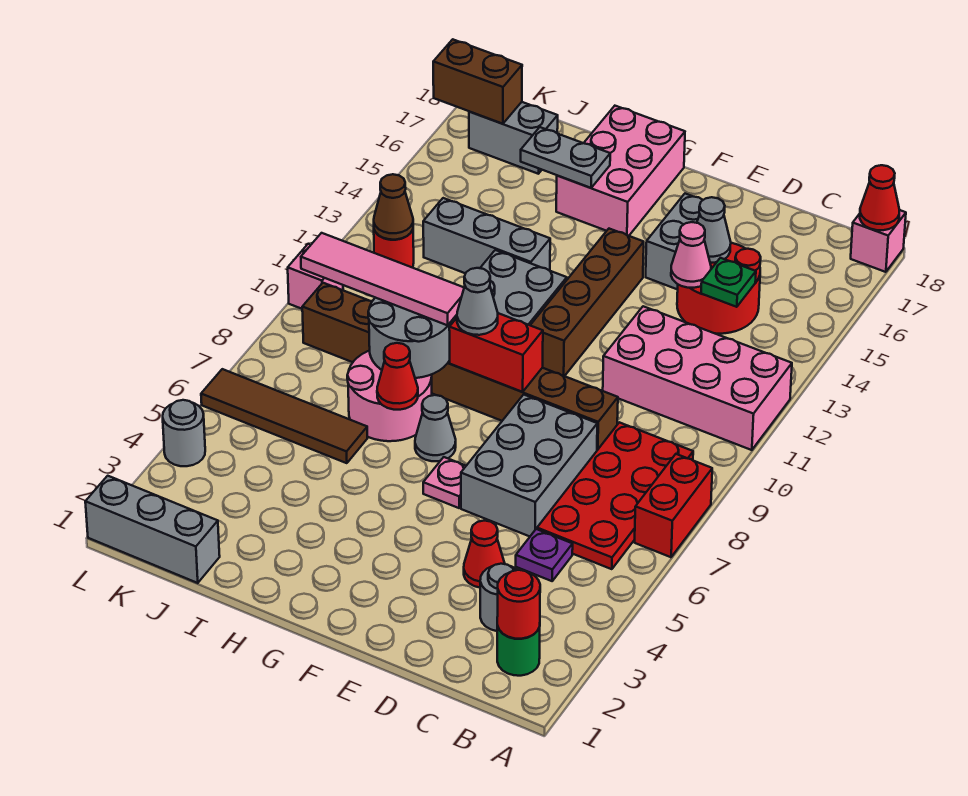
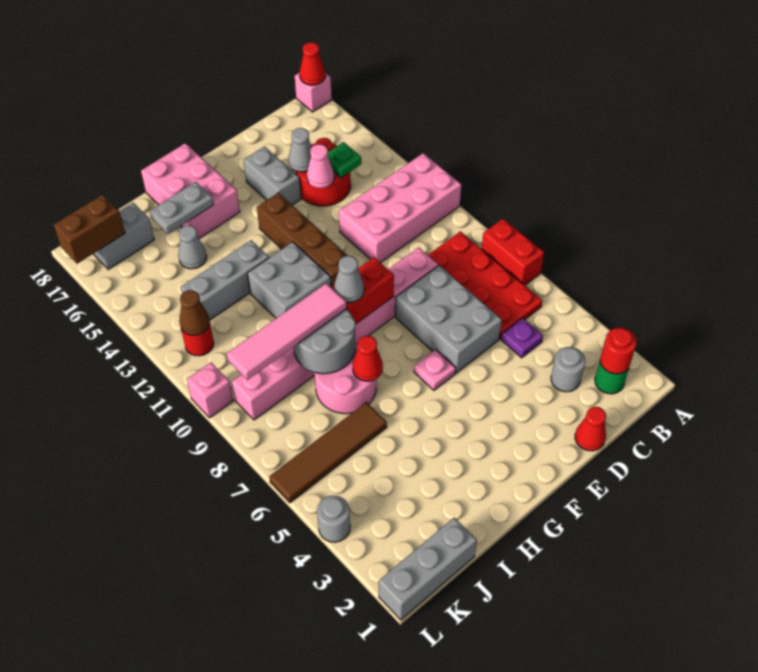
red 1x1 cone [464,521,505,588] -> red 1x1 cone moved to [575,407,606,451]
brown 1x8 brick [302,283,618,450] -> pink 1x8 brick [232,247,438,420]
grey 1x1 cone [415,395,456,461] -> grey 1x1 cone moved to [178,226,207,269]

